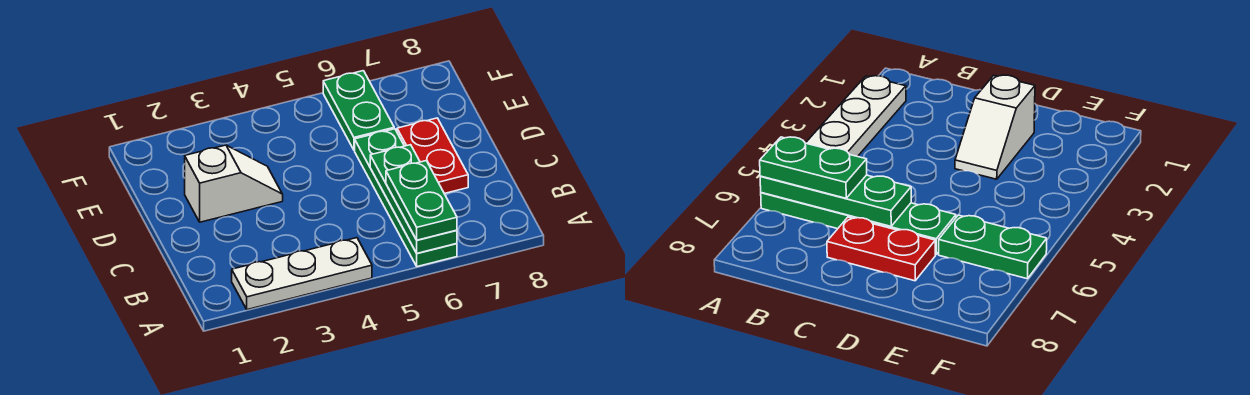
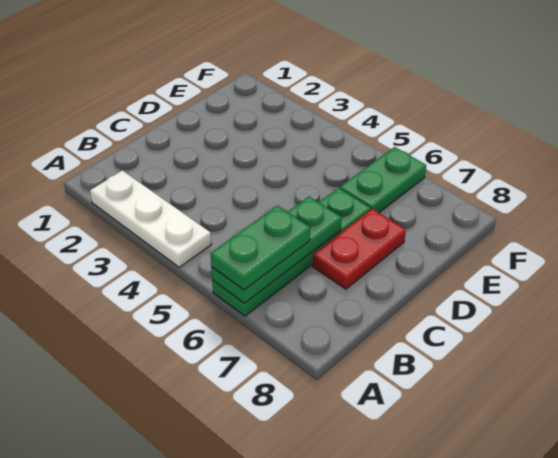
white 1x2 slope [185,145,283,222] -> none

